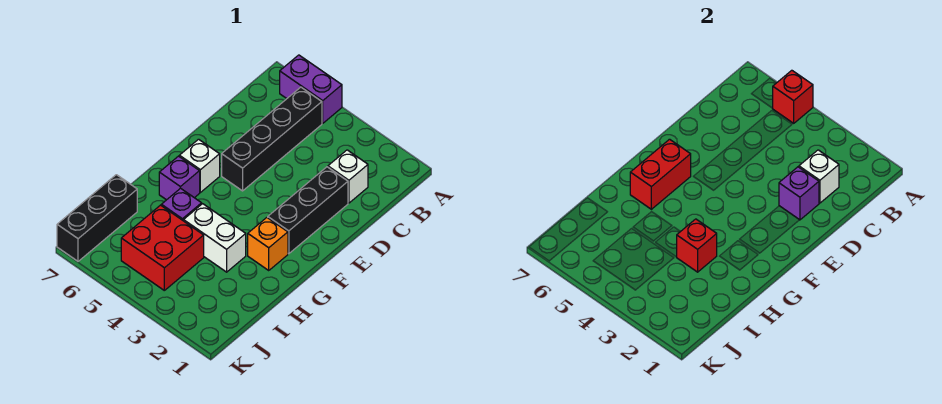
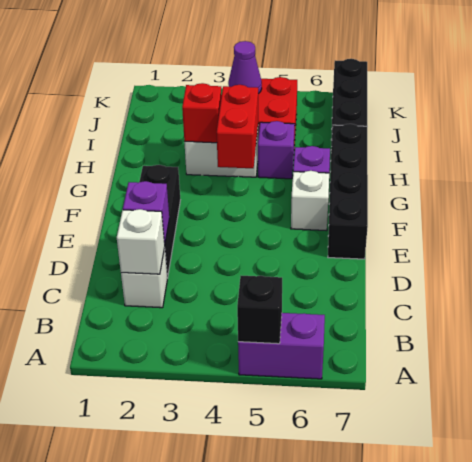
red 1x1 brick [773,70,813,123] -> black 1x1 brick [237,276,282,344]
black 1x4 brick [222,87,322,191] -> black 1x4 brick moved to [328,124,368,259]
red 1x2 brick [630,139,691,209] -> red 1x2 brick moved to [217,85,258,168]
orange 1x1 brick [248,218,288,270] -> none
none -> purple 1x1 cone [228,41,262,94]

